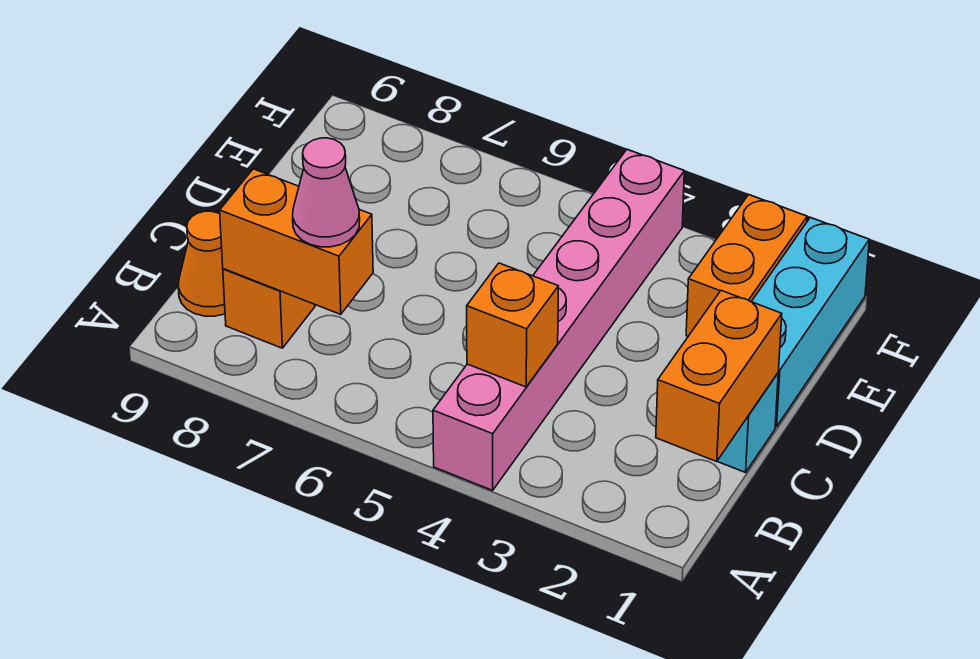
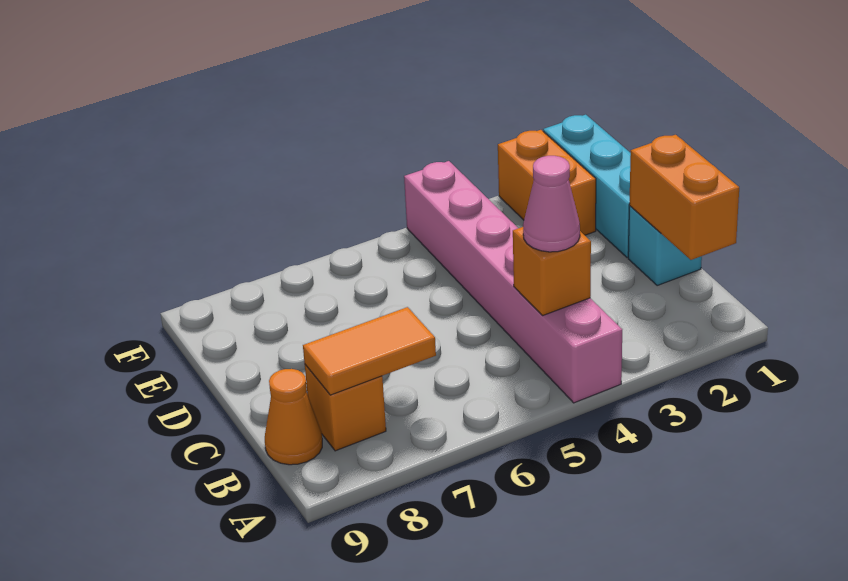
orange 1x2 brick [220,169,373,314] -> orange 1x2 tile [303,307,436,395]
pink 1x1 cone [293,138,360,247] -> pink 1x1 cone moved to [523,156,580,252]

